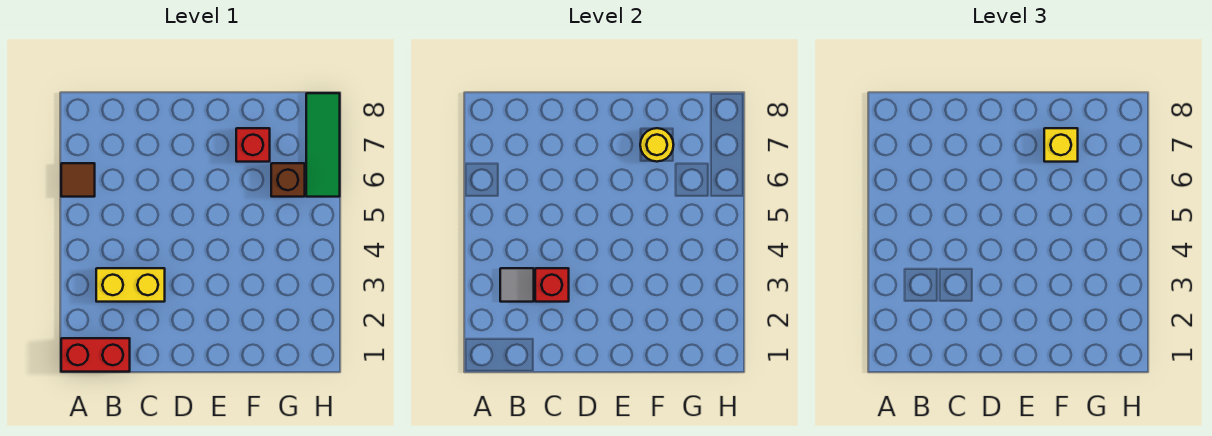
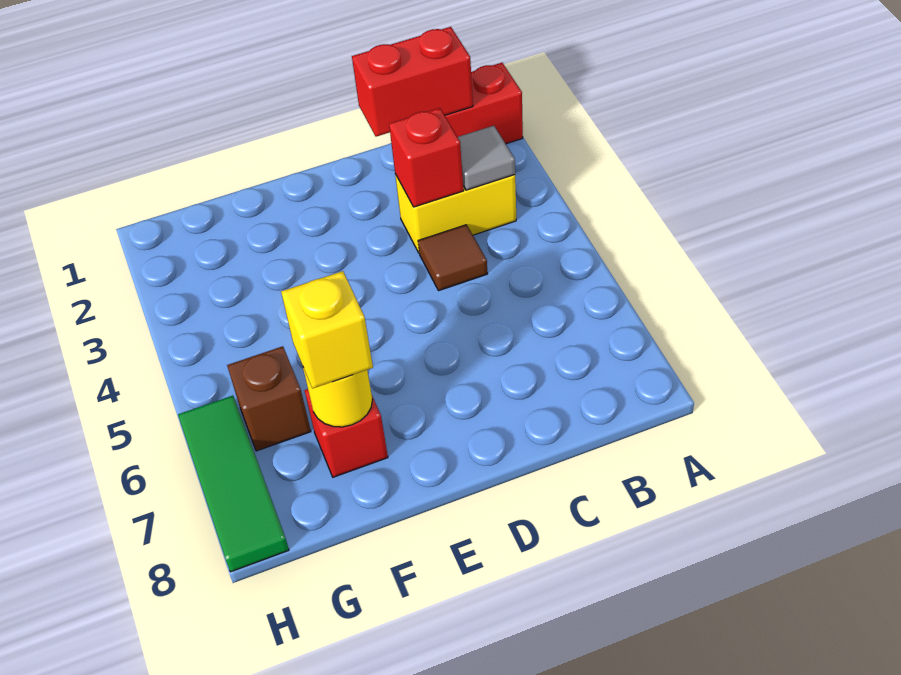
brown 1x1 tile [61,163,95,197] -> brown 1x1 tile moved to [418,225,488,291]
none -> red 1x2 brick [352,27,473,137]

